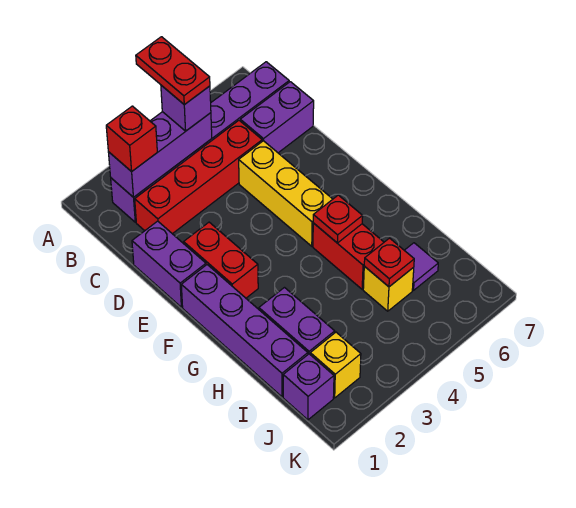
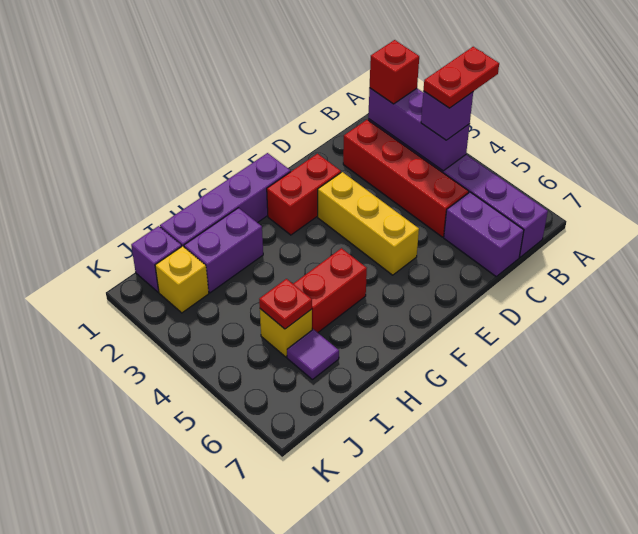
purple 1x2 brick [132,221,206,307] -> none
yellow 1x3 brick [239,141,333,246] -> yellow 1x3 brick turned to [318,172,419,275]
red 1x1 plate [313,195,363,243] -> none

